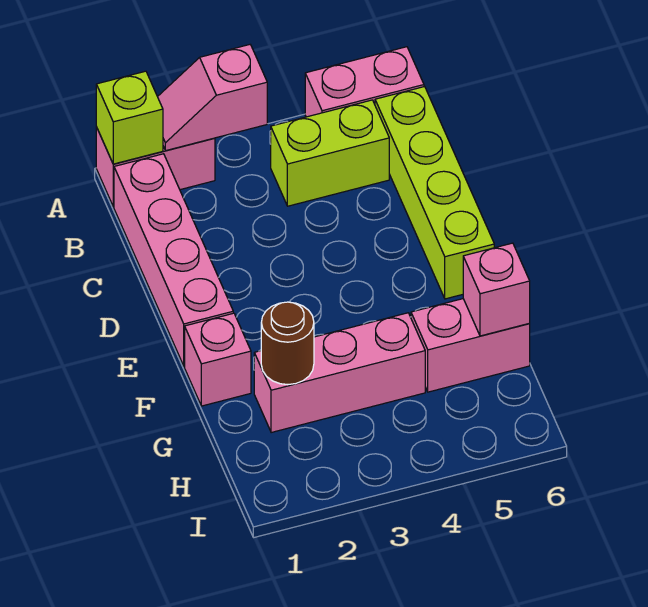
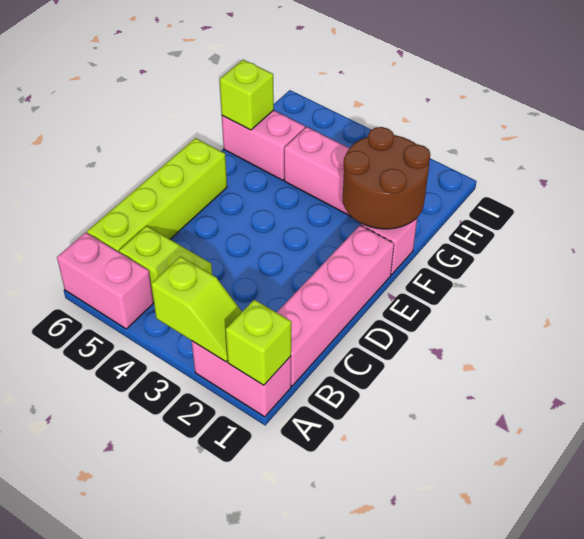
pink 1x2 slope [158,45,267,150] -> lime 1x2 slope [151,256,242,362]
brown 1x1 round brick [261,302,314,385] -> brown 2x2 round brick [343,127,430,229]
pink 1x1 brick [463,243,530,336] -> lime 1x1 brick [220,60,274,130]

